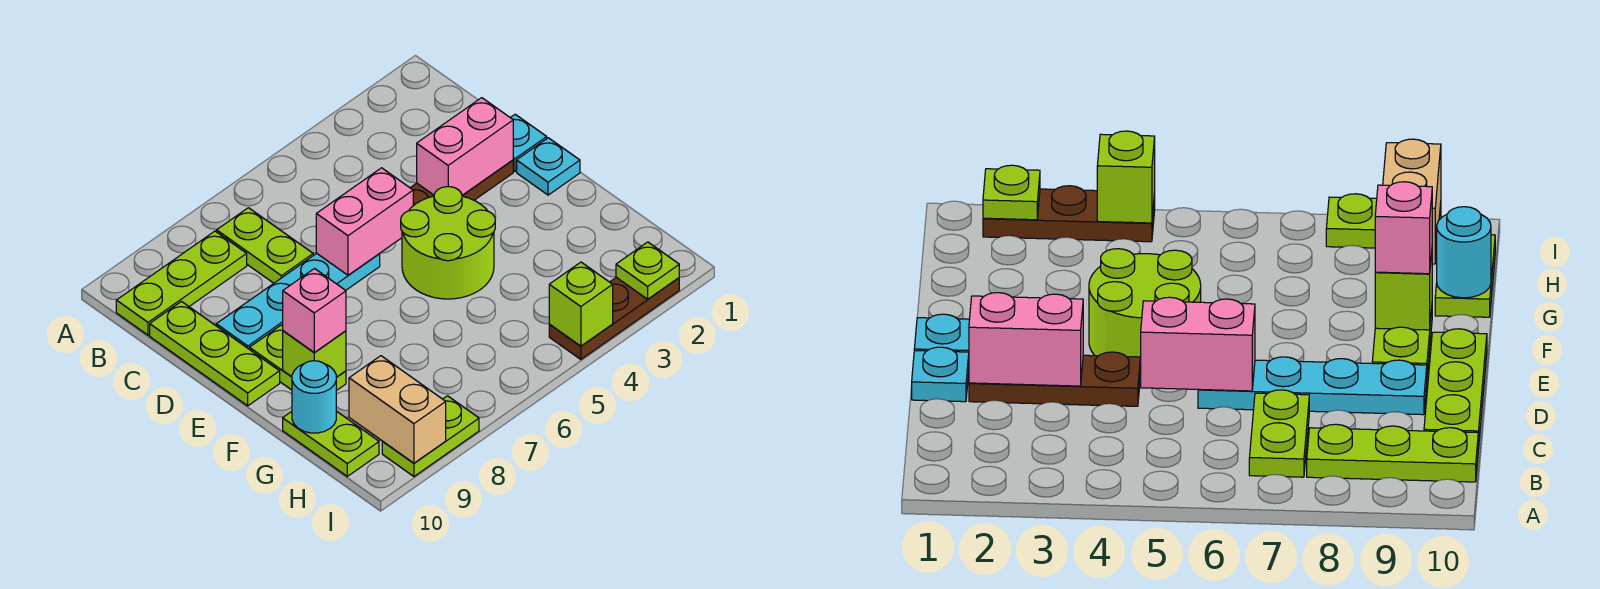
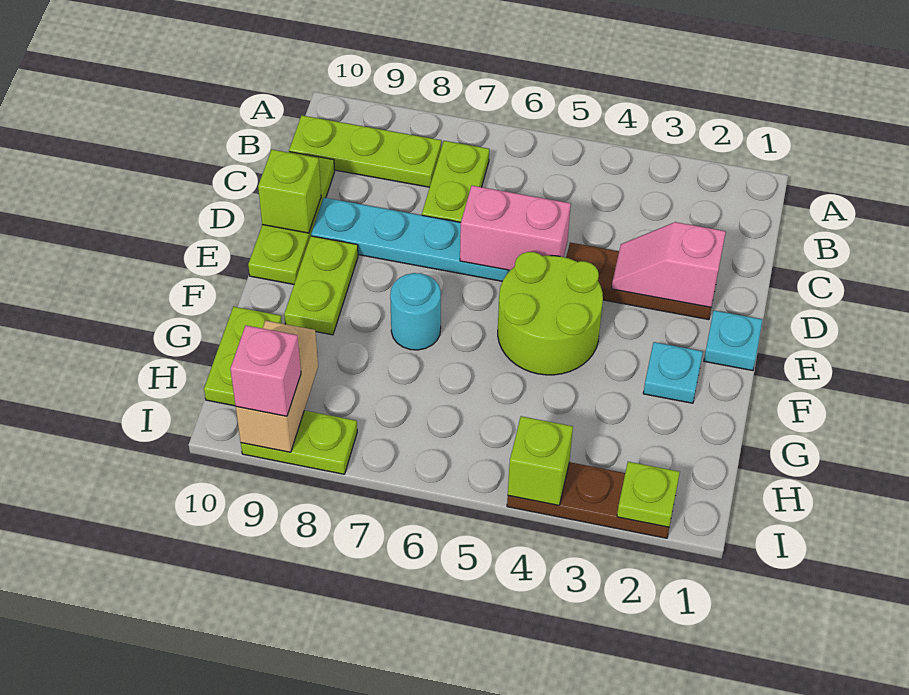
cyan 1x1 plate [510,114,547,171] -> cyan 1x1 plate moved to [643,342,703,403]
pink 1x2 brick [417,98,513,195] -> pink 1x2 slope [611,222,726,307]
lime 1x1 brick [283,331,346,377] -> lime 1x1 brick moved to [258,150,321,233]
pink 1x1 brick [283,269,346,353] -> pink 1x1 brick moved to [230,325,301,416]
cyan 1x1 round brick [292,361,336,433] -> cyan 1x1 round brick moved to [390,273,441,350]

